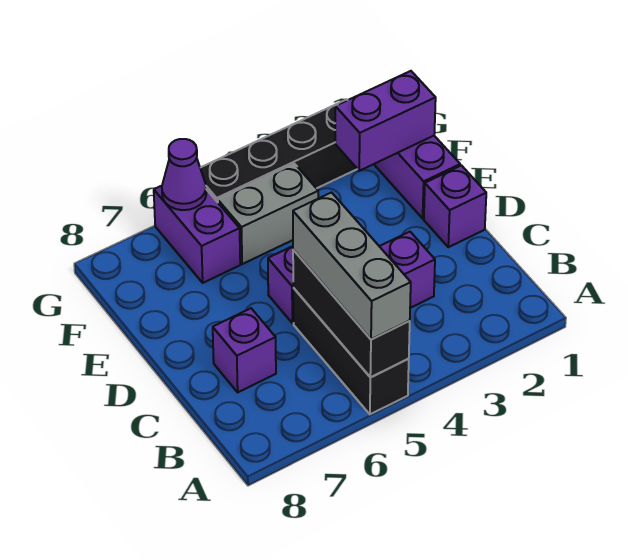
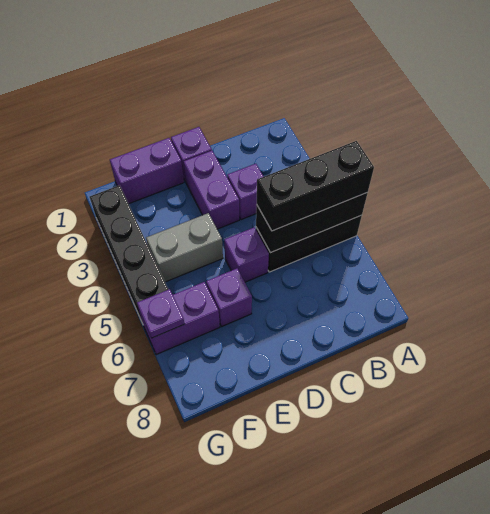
grey 1x3 brick [293,193,411,339] -> black 1x3 brick [257,141,374,231]
purple 1x1 brick [213,308,276,392] -> purple 1x1 brick moved to [206,269,252,327]
purple 1x2 brick [335,71,436,171] -> purple 1x2 brick moved to [184,151,239,229]
grey 1x2 brick [218,164,318,264] -> grey 1x2 brick turned to [146,213,223,282]
purple 1x1 cone [162,139,206,210] -> purple 1x1 plate [137,289,184,338]

